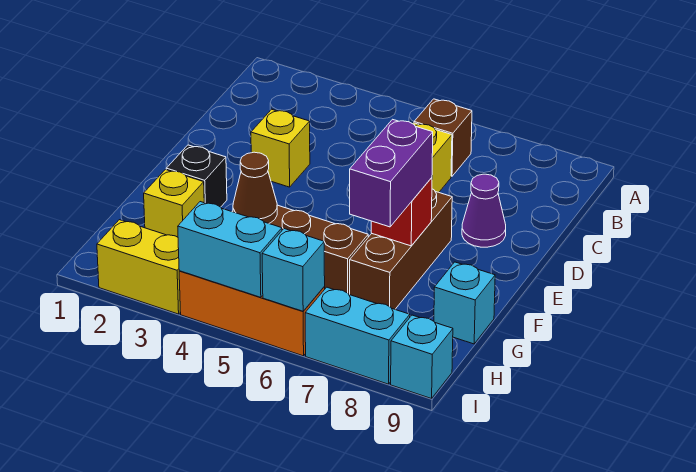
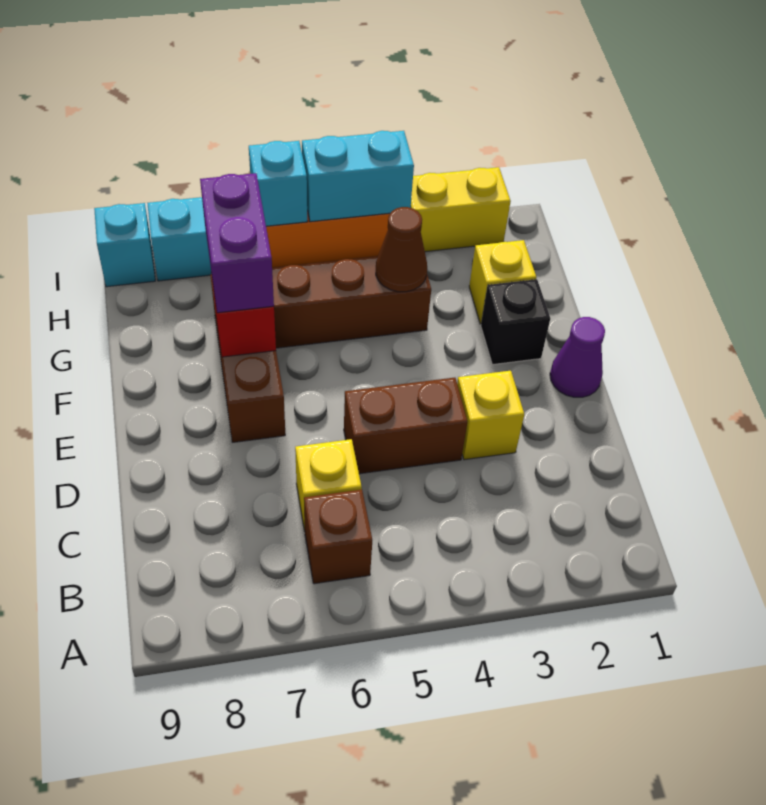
none -> brown 1x2 brick [344,378,467,474]
purple 1x1 cone [462,174,506,247] -> purple 1x1 cone moved to [550,317,605,397]
cyan 1x1 brick [434,262,495,344] -> none

